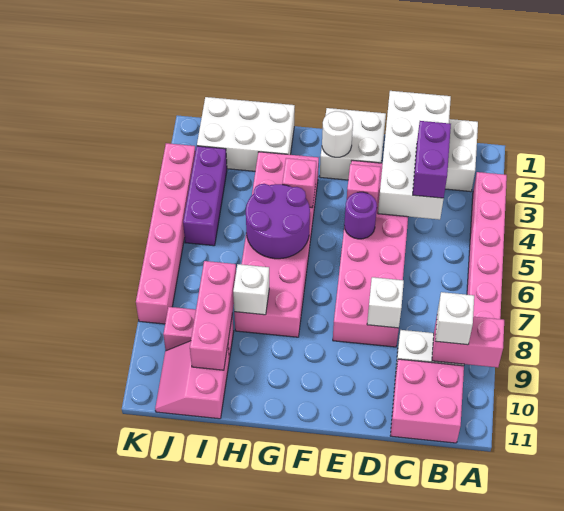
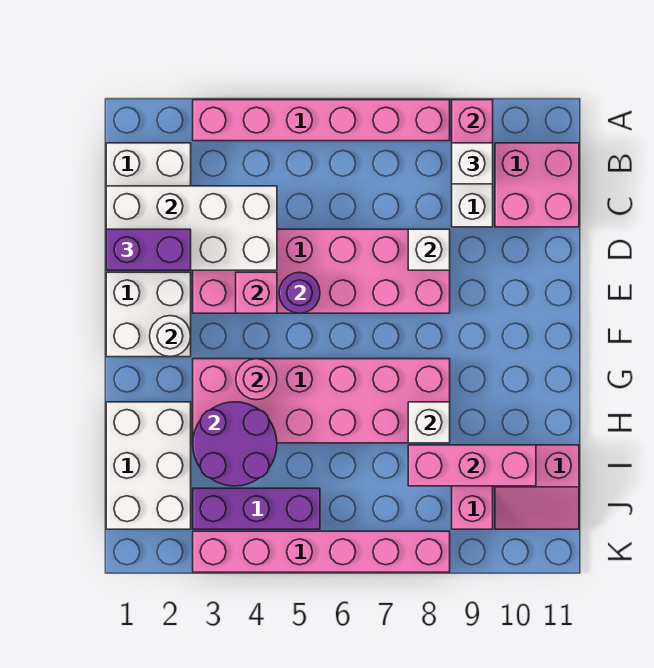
purple 1x2 brick [413,121,451,198] -> purple 1x2 brick moved to [106,229,191,270]
pink 1x1 brick [282,158,316,208] -> pink 1x1 round brick [236,359,277,400]
purple 2x2 round brick [246,184,310,259] -> purple 2x2 round brick moved to [193,402,277,486]

